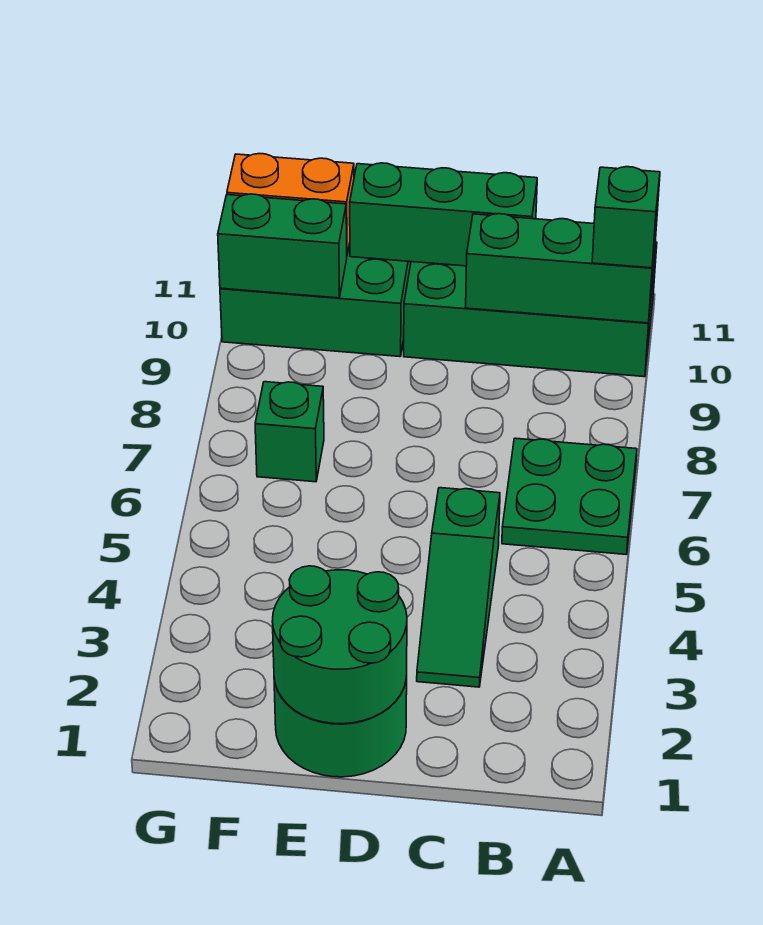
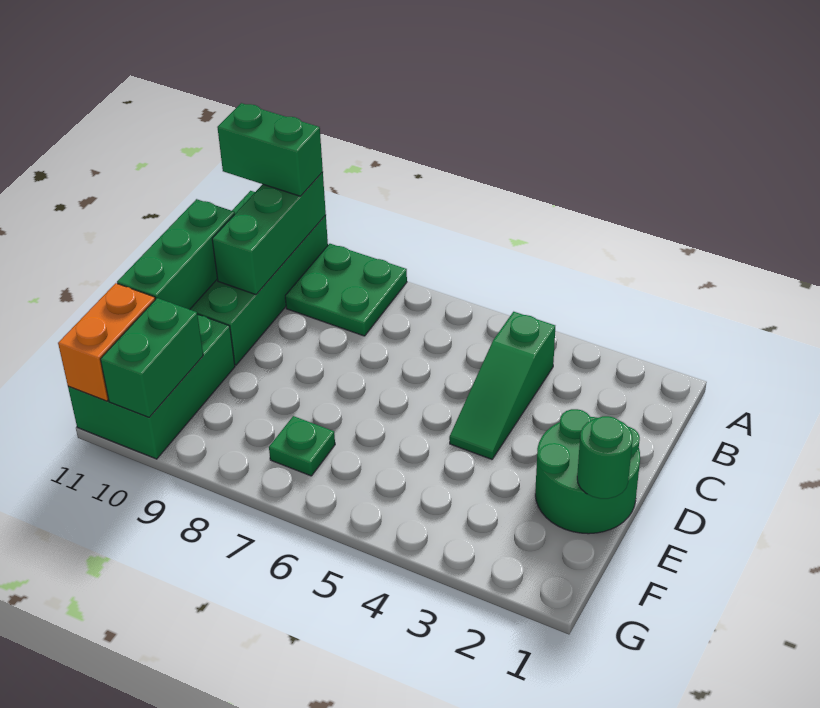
green 2x2 plate [502,438,637,554] -> green 2x2 plate moved to [285,244,407,336]
green 1x1 brick [592,167,660,268] -> green 1x2 brick [217,103,323,196]
green 1x3 slope [417,488,500,687] -> green 1x3 slope turned to [449,312,555,459]
green 2x2 round brick [272,566,407,724] -> green 1x1 round brick [577,416,633,499]
green 1x1 brick [255,382,324,482] -> green 1x1 plate [269,416,335,476]

